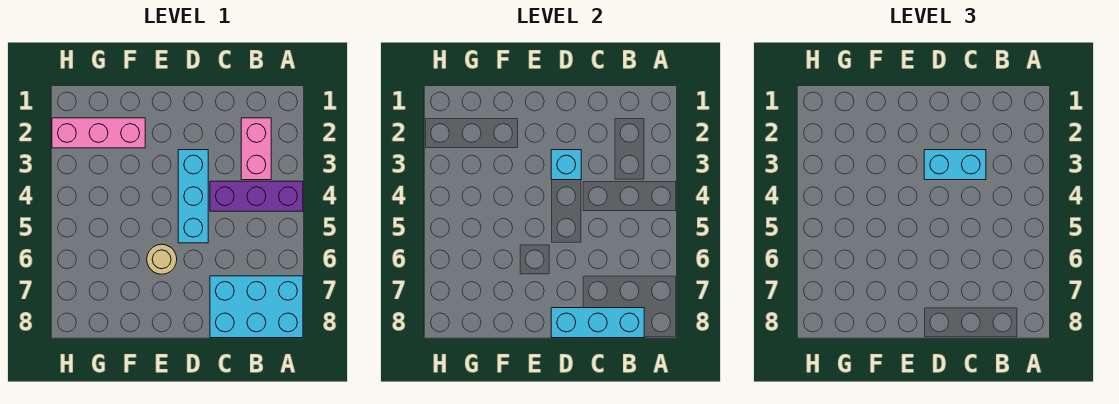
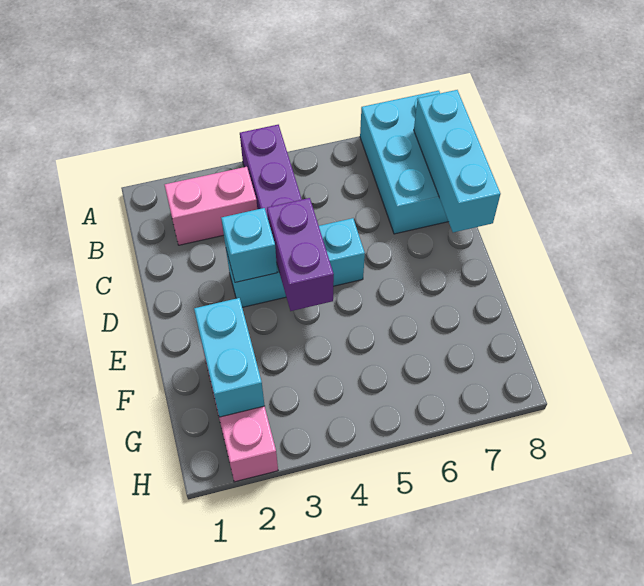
cyan 1x2 brick [924,150,986,180] -> cyan 1x2 brick moved to [194,298,265,417]
none -> purple 1x2 brick [267,198,334,311]
tan 1x1 round brick [147,244,177,274] -> none

